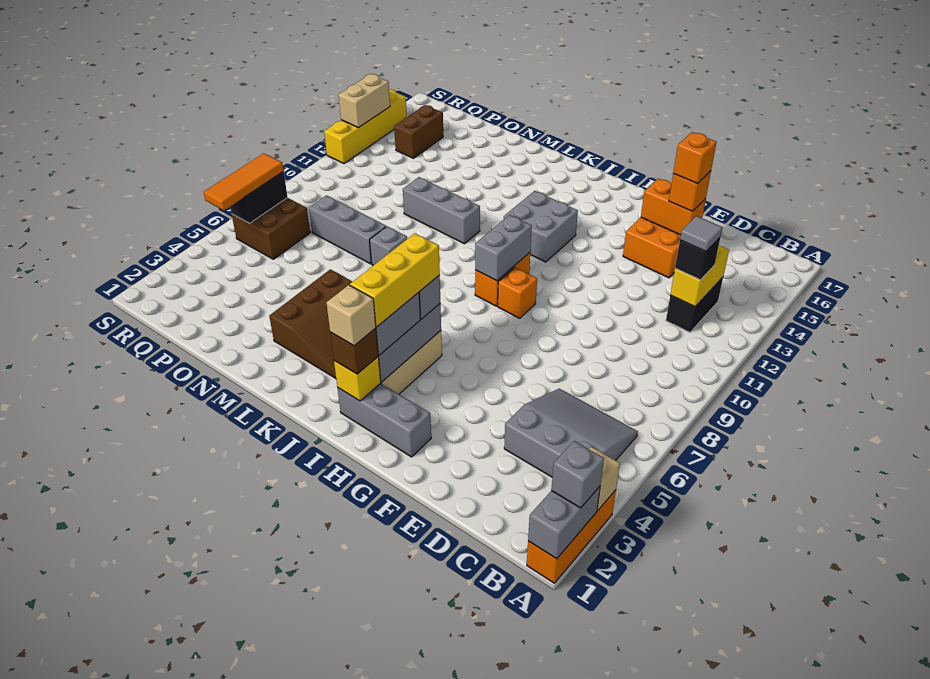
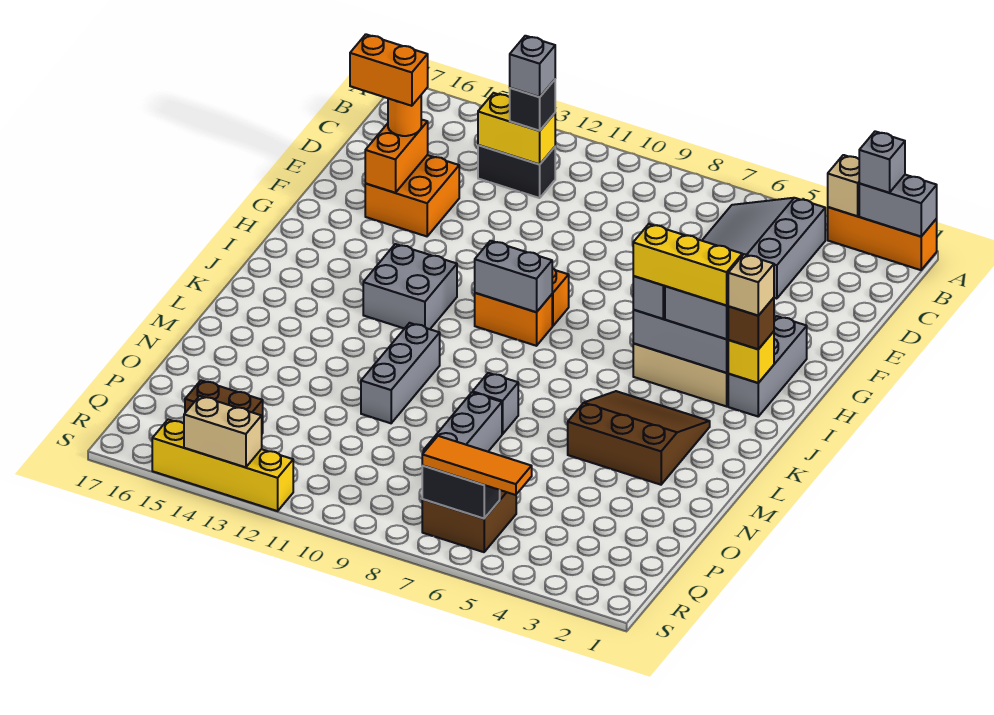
grey 1x1 tile [680,216,723,252] -> grey 1x1 brick [510,36,555,97]
orange 1x1 brick [669,171,711,211] -> orange 1x1 round brick [388,96,421,136]
orange 1x1 brick [673,132,716,184] -> orange 1x2 brick [350,34,428,106]

